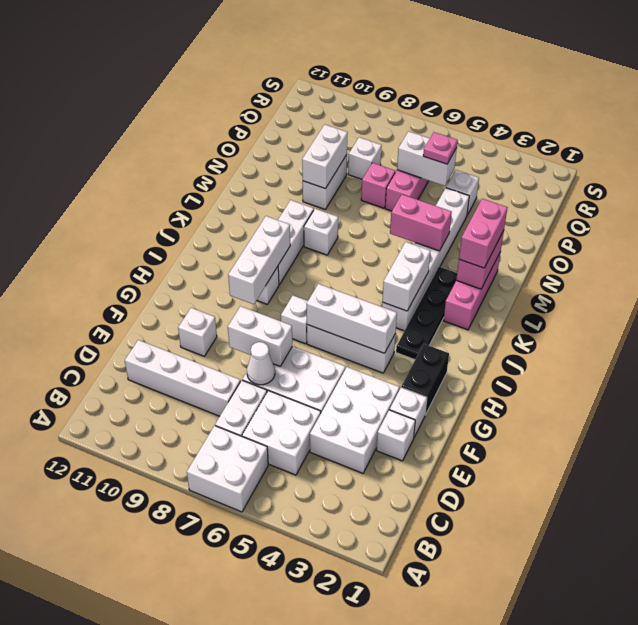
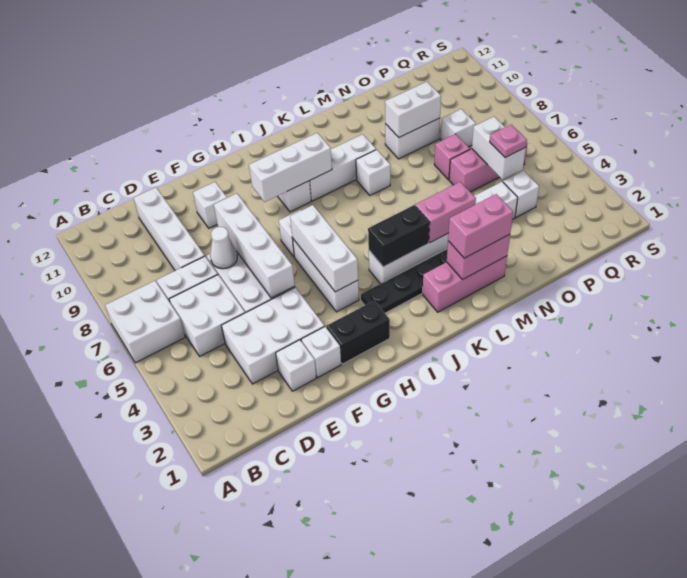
white 1x2 brick [228,306,292,366] -> white 1x4 brick [214,194,295,298]
white 1x2 brick [382,242,430,311] -> black 1x2 brick [368,205,430,267]
pink 1x2 brick [390,194,452,251] -> pink 1x2 brick turned to [415,182,476,242]

